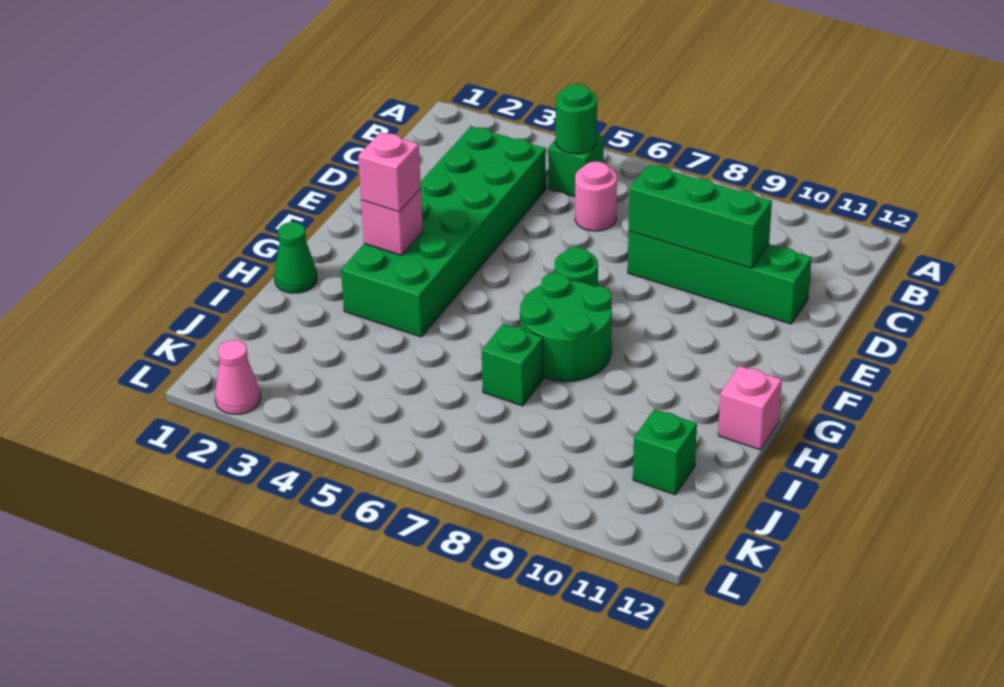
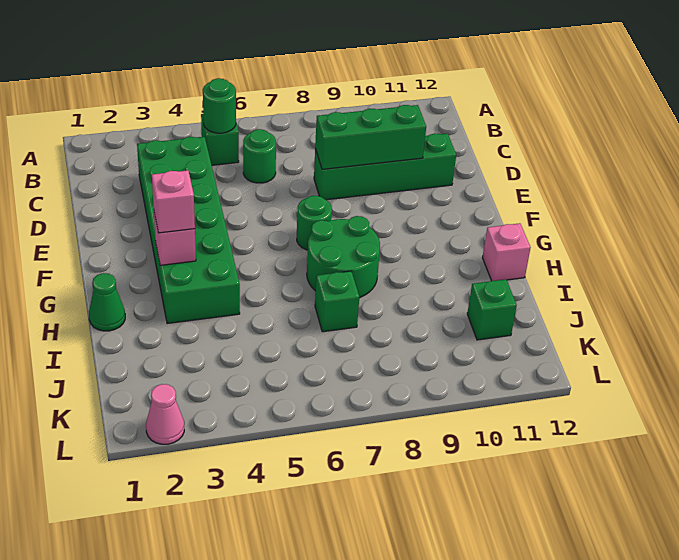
pink 1x1 round brick [575,162,617,231] -> green 1x1 round brick [243,129,276,183]

